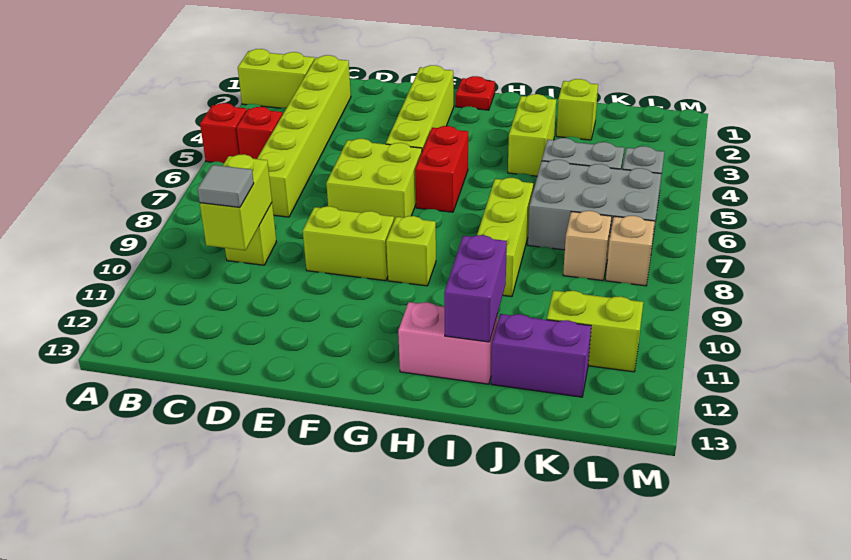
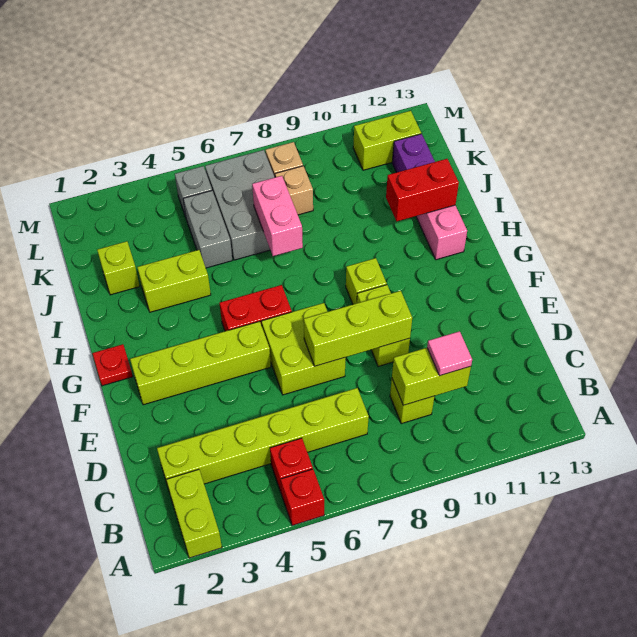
grey 1x1 tile [197,165,254,207] -> pink 1x1 tile [427,331,472,376]
lime 1x3 brick [477,178,533,297] -> lime 1x3 brick moved to [304,291,412,366]
none -> pink 1x2 brick [252,176,303,256]
purple 1x2 brick [444,235,507,342] -> red 1x2 brick [386,159,459,221]
lime 1x2 brick [547,291,643,372] -> lime 1x2 brick turned to [353,111,421,170]

